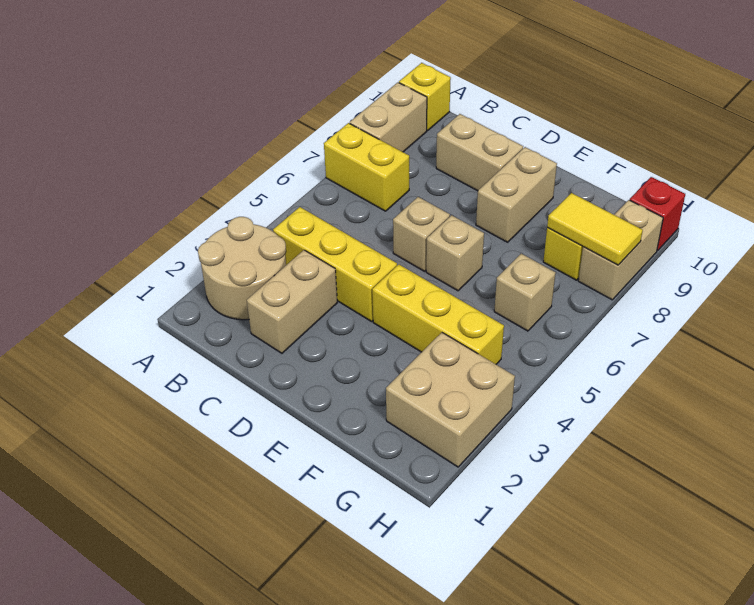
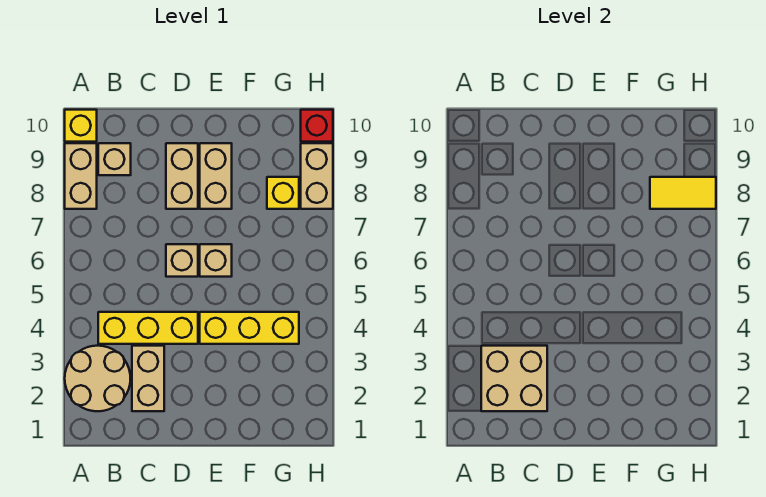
yellow 1x2 brick [324,123,409,211] -> none
tan 1x2 brick [436,114,523,191] -> tan 1x2 brick turned to [166,143,198,209]
tan 2x2 brick [386,333,515,467] -> tan 2x2 brick moved to [481,346,547,411]
tan 1x1 brick [494,254,555,331] -> tan 1x1 brick moved to [98,143,131,175]

